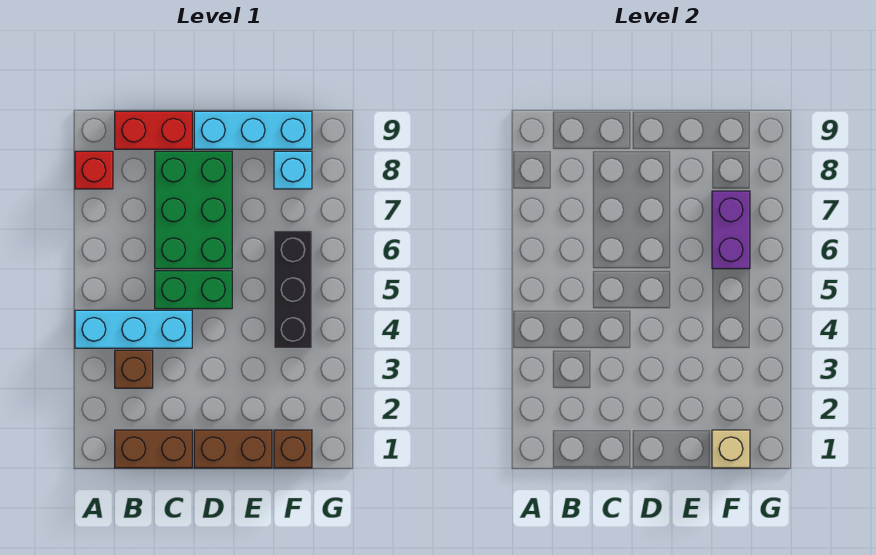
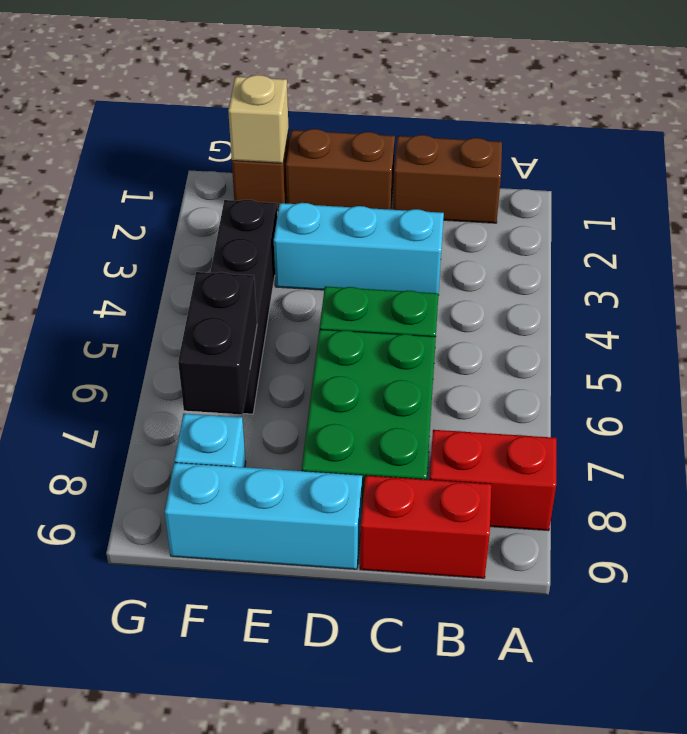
cyan 1x3 brick [75,310,192,348] -> cyan 1x3 brick moved to [274,203,444,293]
red 1x1 brick [75,151,113,189] -> red 1x2 brick [430,430,556,531]
brown 1x1 brick [115,350,153,388] -> none
black 1x3 brick [274,231,312,348] -> black 1x4 brick [210,200,277,414]
purple 1x2 brick [712,191,750,269] -> black 1x2 brick [178,272,257,414]

